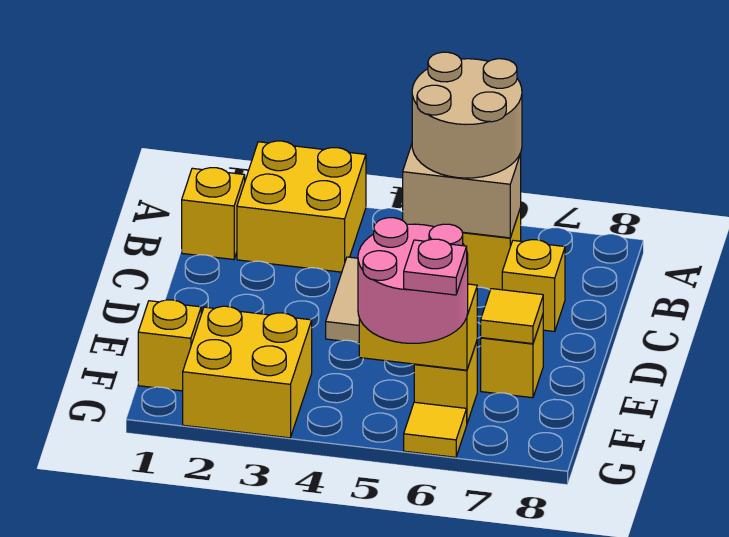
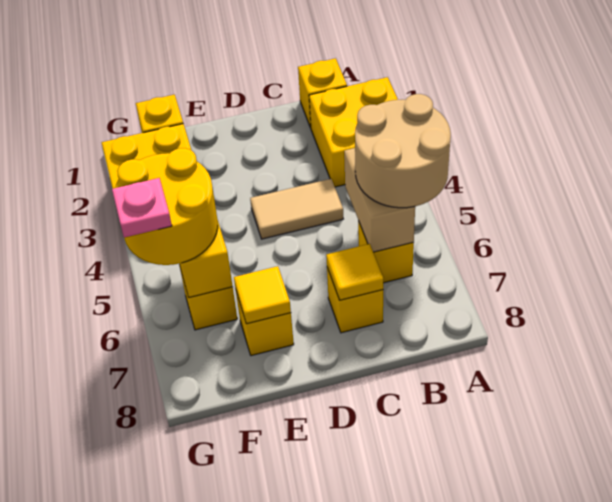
pink 2x2 round brick [358,218,468,343] -> yellow 2x2 round brick [115,148,218,265]
yellow 1x1 tile [404,402,467,457] -> yellow 1x1 tile moved to [326,244,383,300]

